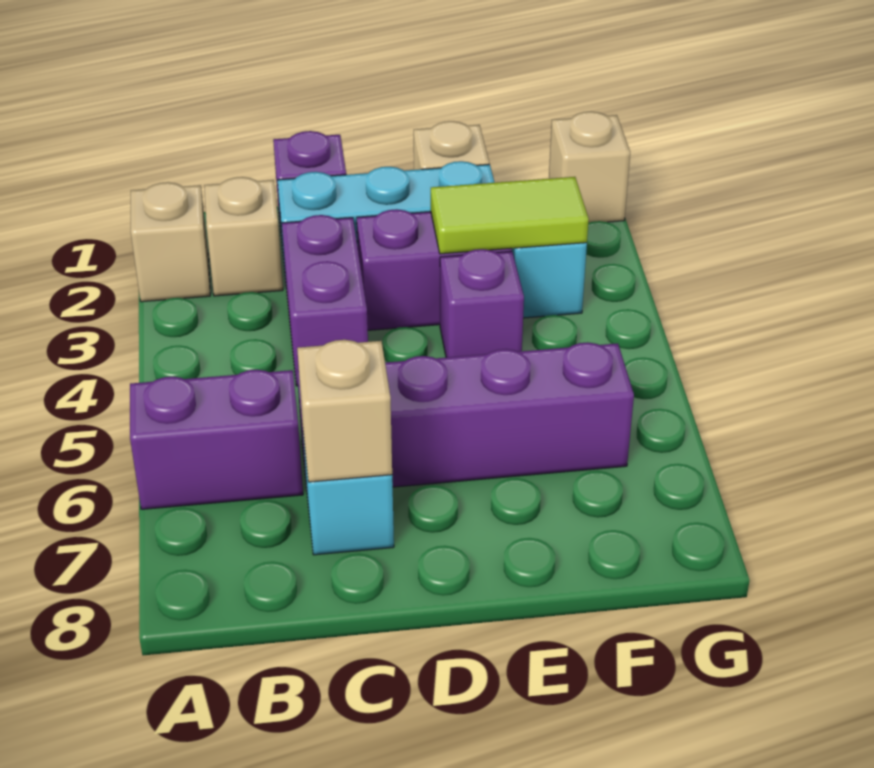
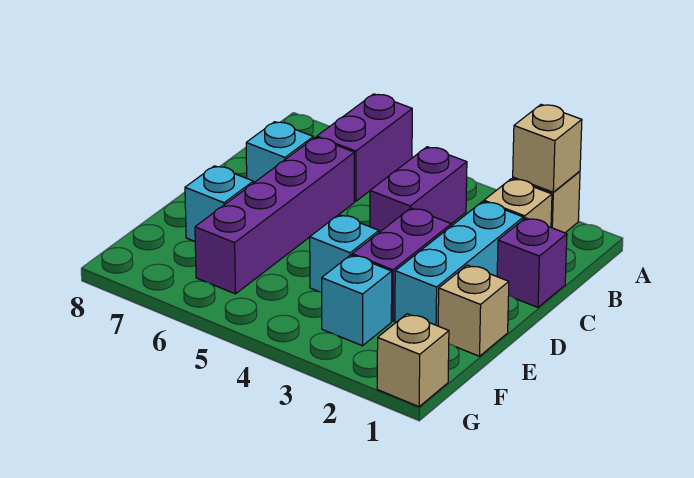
purple 1x2 brick [282,215,368,386] -> purple 1x2 brick turned to [370,147,467,232]
tan 1x1 brick [297,340,392,482] -> tan 1x1 brick moved to [513,105,582,192]
lime 1x2 tile [431,177,589,254] -> none
purple 1x1 brick [440,249,524,358] -> cyan 1x1 brick [310,215,379,292]
none -> cyan 1x1 brick [185,166,253,241]

